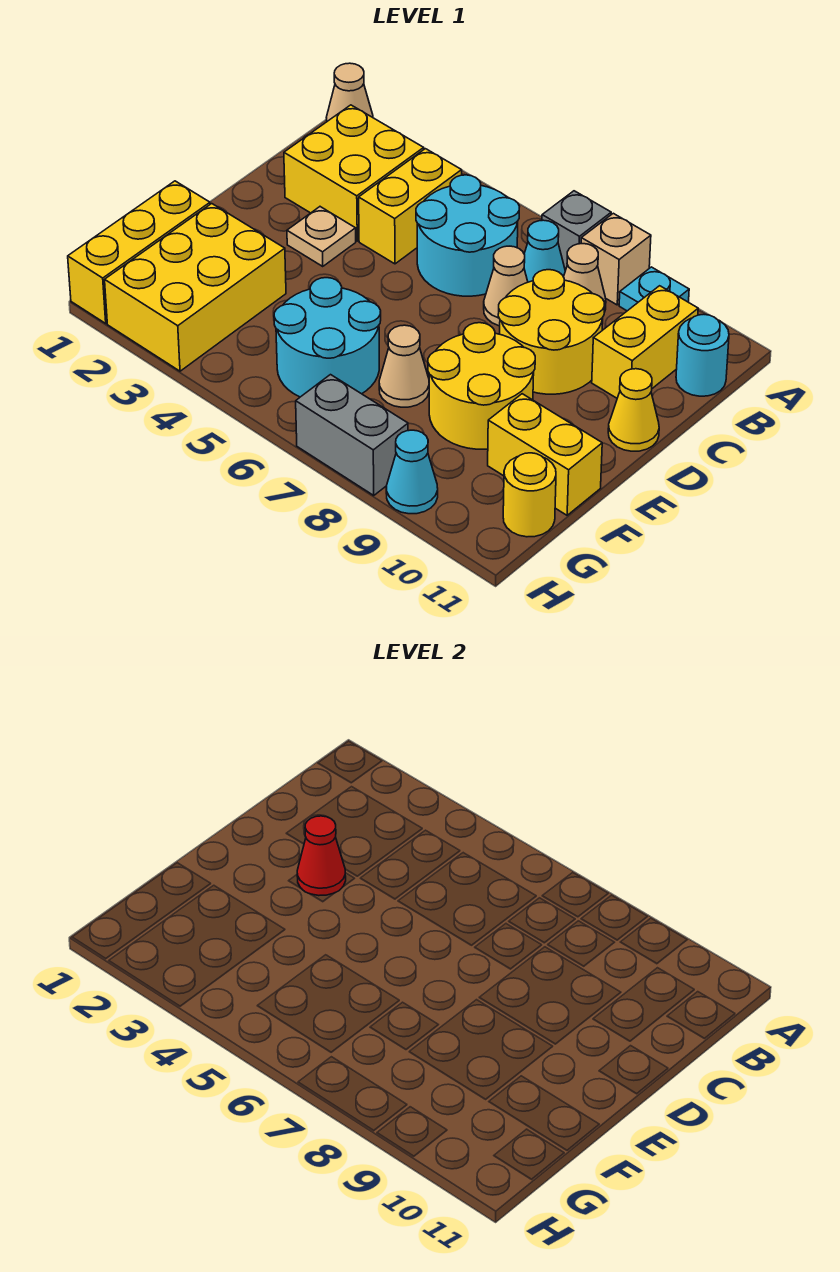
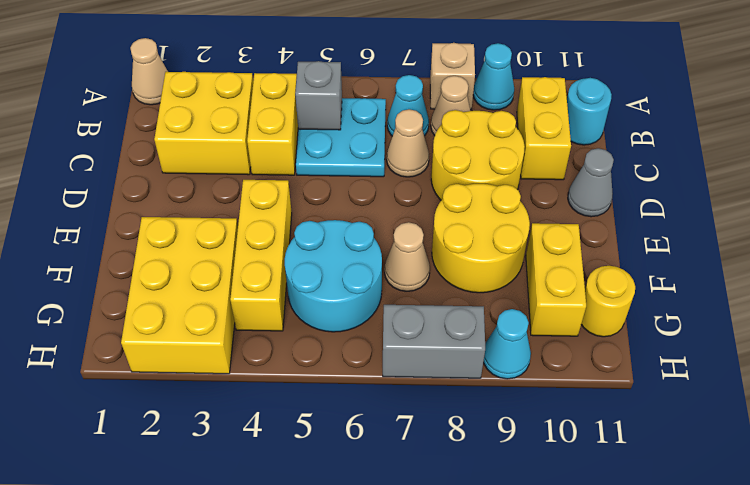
grey 1x1 brick [542,191,611,271] -> grey 1x1 brick moved to [295,61,342,130]
cyan 1x1 plate [619,267,689,311] -> cyan 1x1 cone [473,43,514,110]
cyan 2x2 round brick [416,175,520,296] -> cyan 2x2 plate [296,98,386,177]
tan 1x1 plate [287,207,356,266] -> none
red 1x1 cone [297,816,346,896] -> none
yellow 1x1 cone [608,369,659,451] -> grey 1x1 cone [568,148,614,217]
yellow 1x3 brick [68,181,210,323] -> yellow 1x3 brick moved to [230,180,292,331]
yellow 1x2 brick [488,394,602,515] -> yellow 1x2 brick turned to [526,223,586,336]

